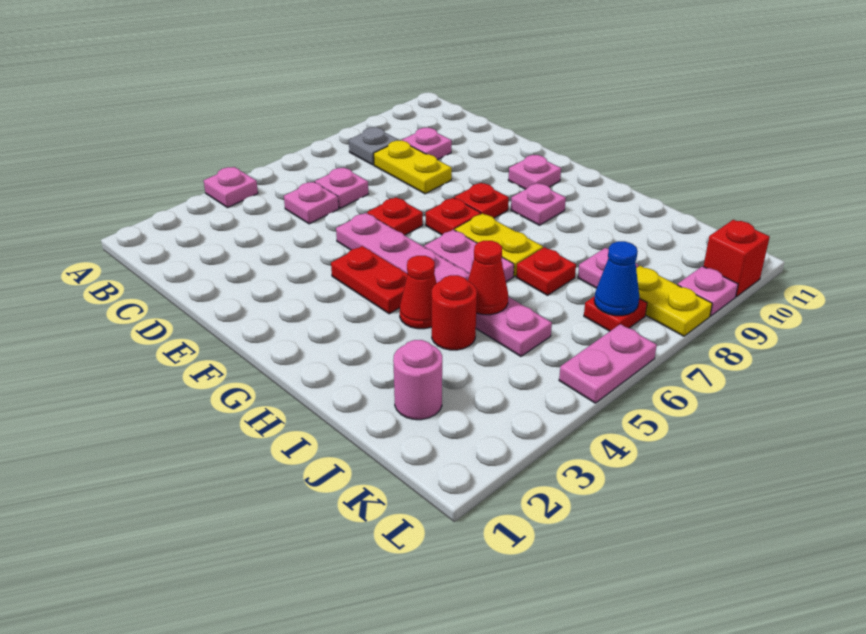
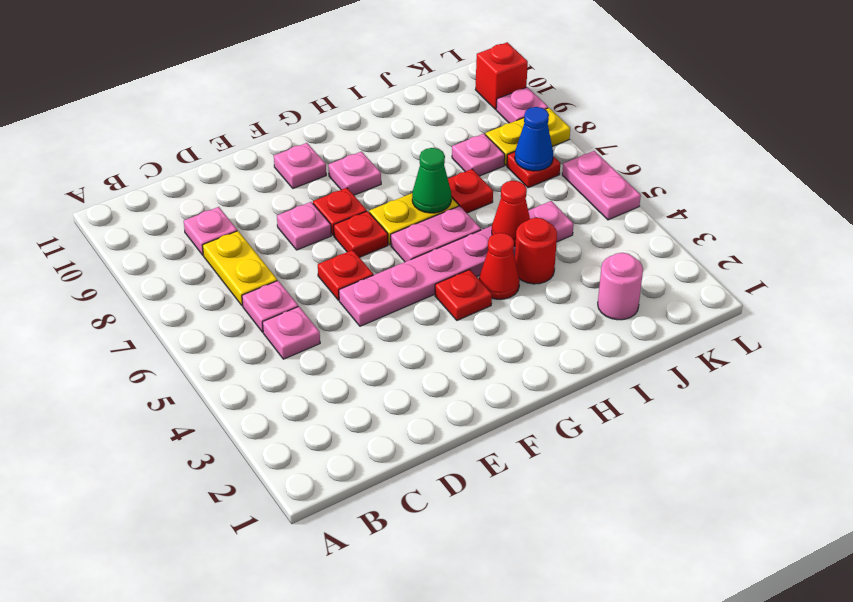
pink 1x1 plate [204,167,258,208] -> pink 1x1 plate moved to [277,202,331,250]
grey 1x1 plate [349,127,399,165] -> none
yellow 1x2 plate [374,141,452,194] -> yellow 1x2 plate turned to [203,231,277,306]
red 1x2 plate [331,246,407,314] -> red 1x1 plate [435,270,492,320]
none -> green 1x1 cone [412,148,451,213]

